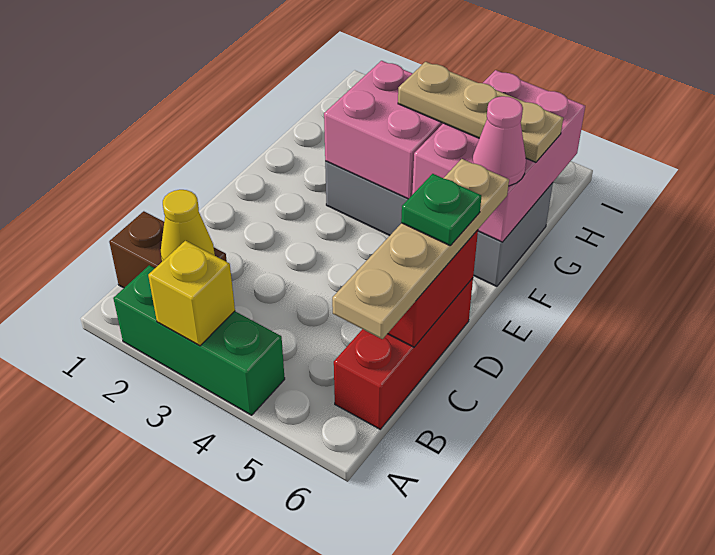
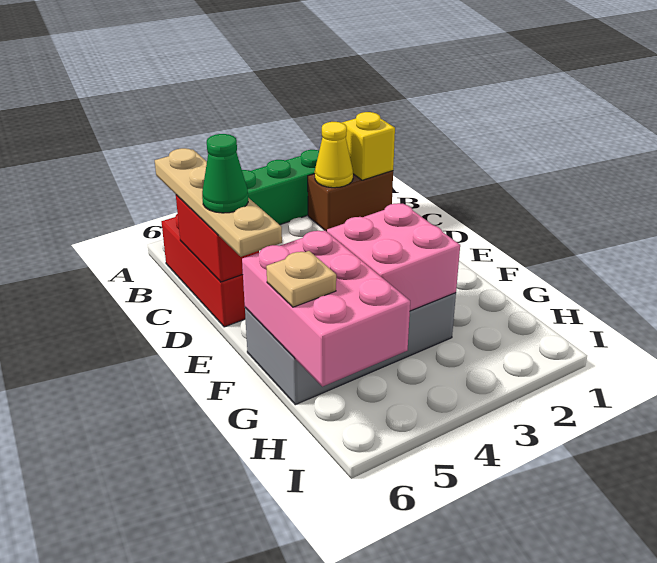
yellow 1x1 brick [148,241,235,346] -> yellow 1x1 brick moved to [342,112,395,180]
green 1x1 plate [401,174,482,245] -> green 1x1 cone [202,134,248,213]
pink 1x1 cone [472,96,526,186] -> none
tan 1x3 plate [398,62,563,162] -> tan 1x1 plate [266,251,336,307]

